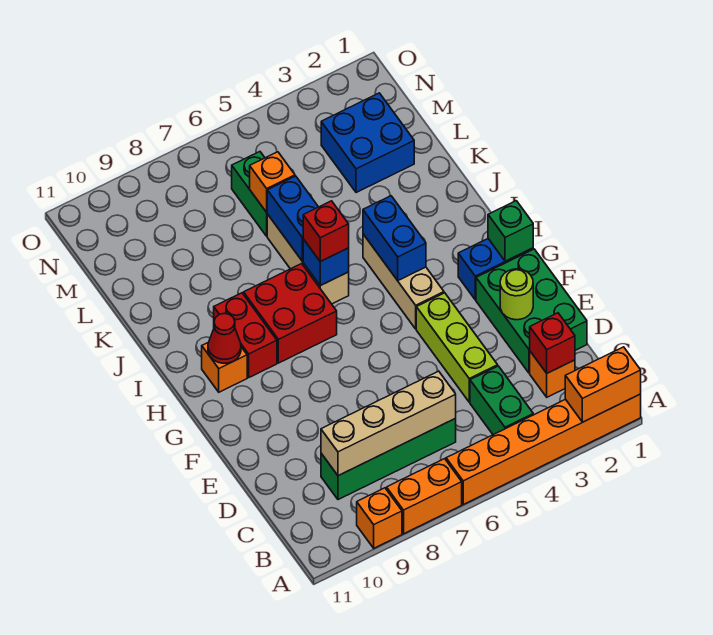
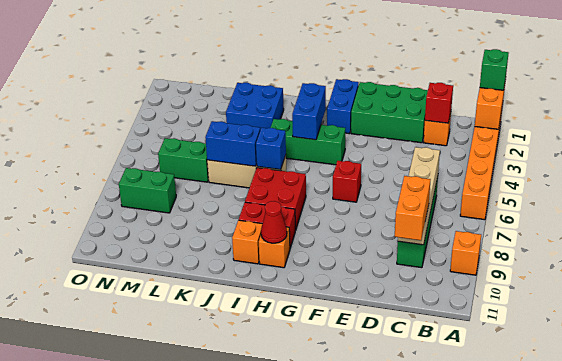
orange 1x2 brick [387,459,462,534] -> orange 1x2 brick moved to [395,176,431,240]
green 1x2 brick [470,366,533,435] -> green 1x2 brick moved to [119,168,176,213]
lime 1x3 brick [416,293,498,402] -> none
lime 1x1 round brick [500,269,533,320] -> none
green 1x1 brick [488,201,533,261] -> green 1x1 brick moved to [480,49,508,90]
tan 1x3 brick [363,234,444,329] -> green 1x3 brick [271,119,345,165]
blue 1x2 brick [363,196,426,280] -> blue 1x2 brick turned to [292,83,326,140]
red 1x1 brick [303,201,349,262] -> red 1x1 brick moved to [333,161,361,202]
blue 2x2 brick [321,93,414,193] -> blue 2x2 brick moved to [226,83,284,130]
orange 1x1 brick [250,152,295,212] -> orange 1x1 brick moved to [232,220,262,264]

